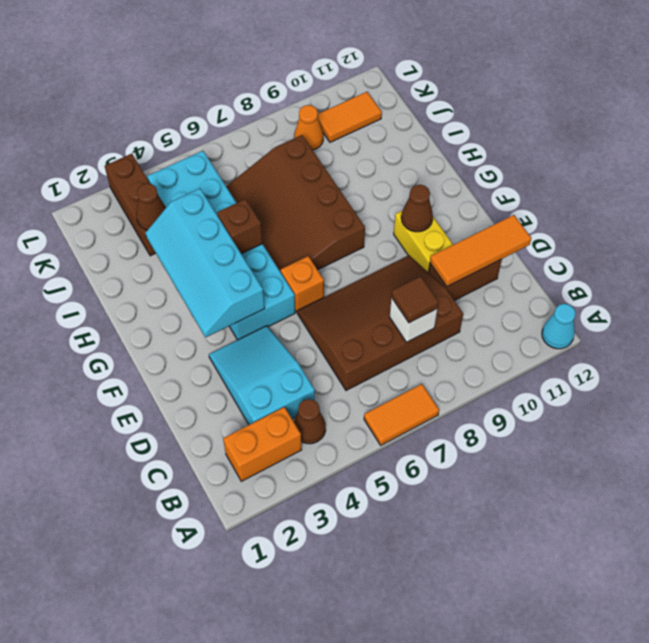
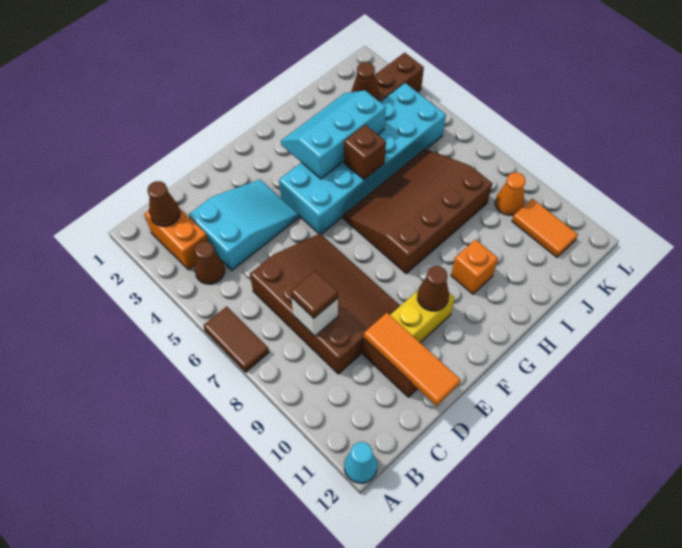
orange 1x2 tile [364,384,439,445] -> brown 1x2 tile [203,306,269,372]
none -> brown 1x1 cone [147,181,180,226]
cyan 2x4 slope [145,189,265,338] -> cyan 2x3 slope [281,90,386,179]
orange 1x1 brick [281,256,324,312] -> orange 1x1 brick moved to [451,239,498,294]

